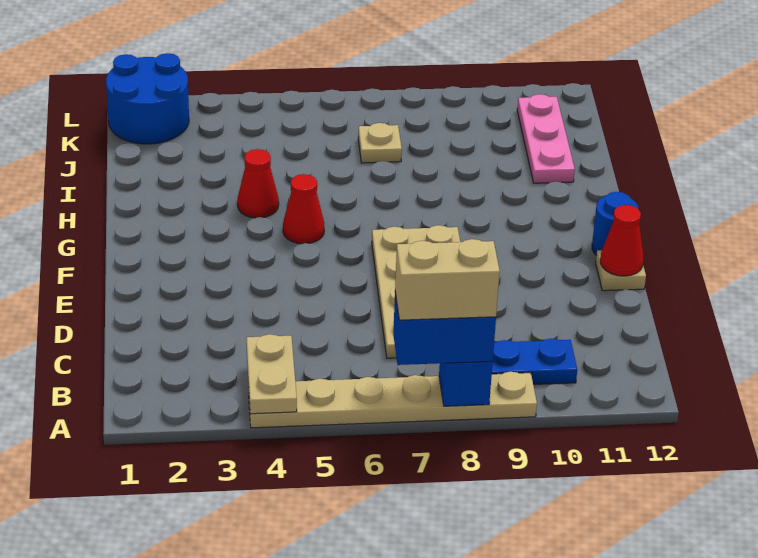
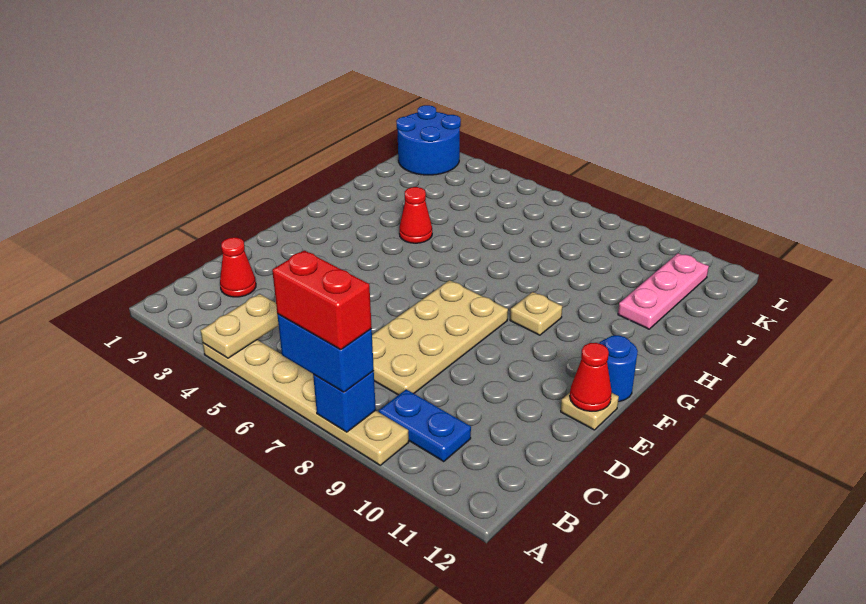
tan 1x2 brick [395,239,500,320] -> red 1x2 brick [272,250,372,350]
red 1x1 cone [283,174,324,244] -> red 1x1 cone moved to [220,237,256,297]
tan 1x1 plate [358,123,402,163] -> tan 1x1 plate moved to [510,292,562,335]

